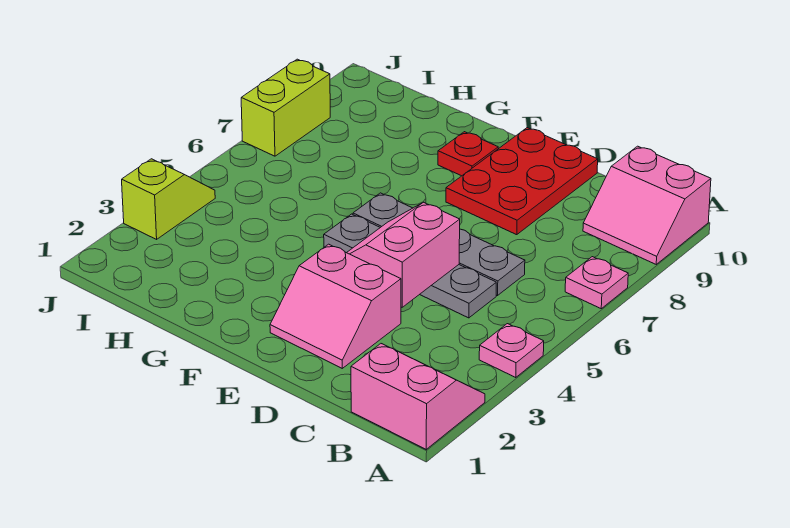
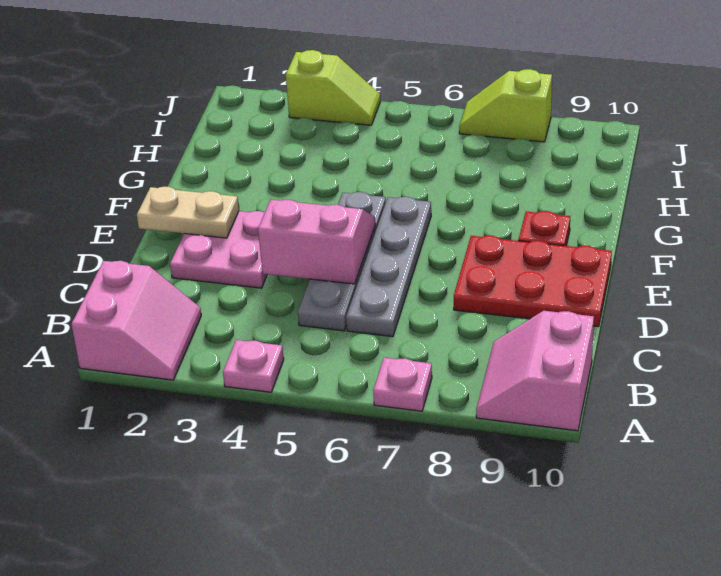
pink 2x2 slope [270,244,401,368] -> pink 2x2 plate [170,211,267,288]
none -> tan 1x2 plate [137,187,239,238]
lime 1x2 brick [241,59,330,156] -> lime 1x2 slope [459,69,552,142]

